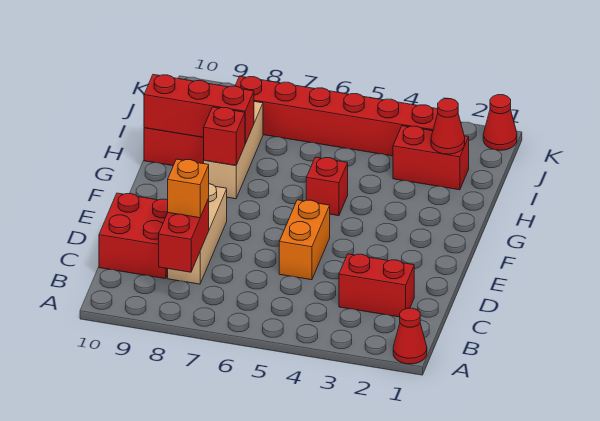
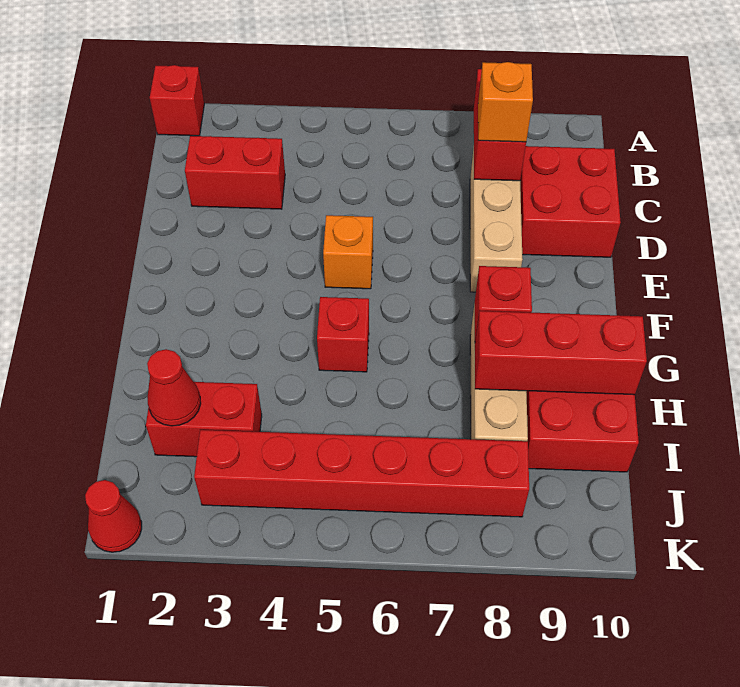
red 1x1 cone [393,308,427,364] -> red 1x1 brick [150,65,204,136]
orange 1x2 brick [279,200,330,280] -> orange 1x1 brick [323,215,373,289]

